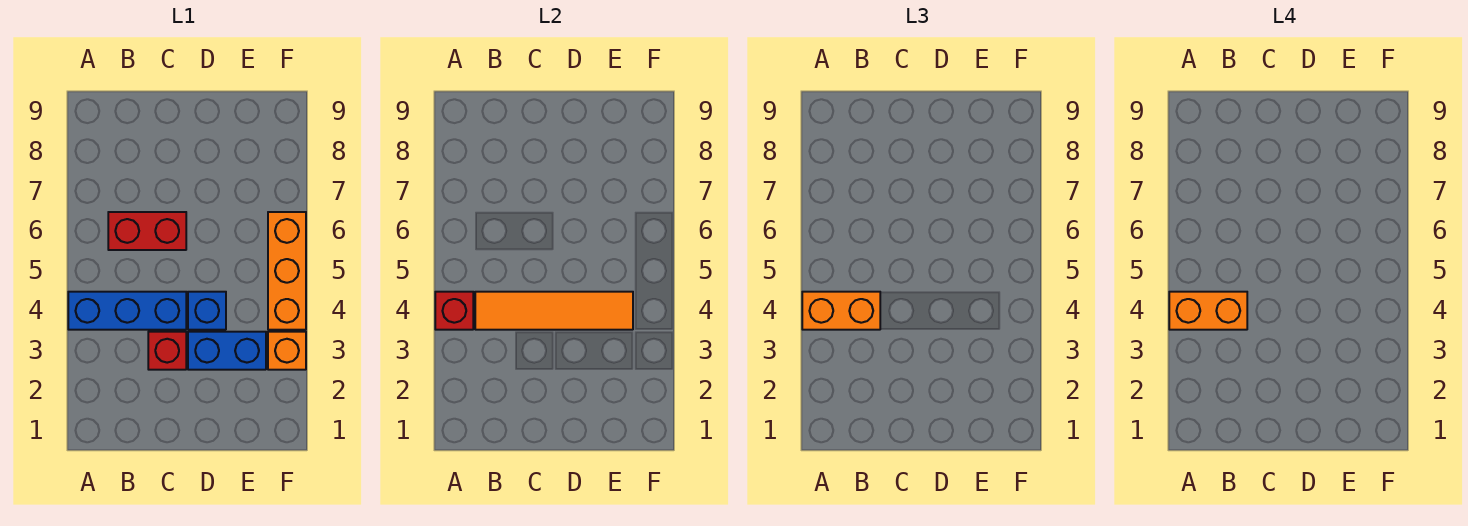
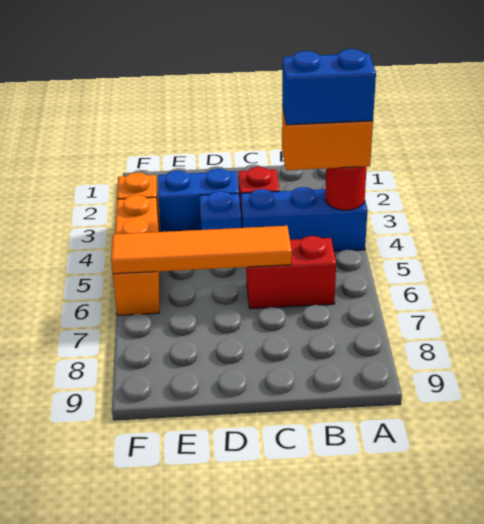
red 1x1 brick [435,292,473,330] -> red 1x1 round brick [325,166,367,210]
orange 1x2 brick [1169,292,1247,330] -> blue 1x2 brick [282,49,376,125]
orange 1x4 tile [475,292,633,330] -> orange 1x4 tile moved to [111,226,292,274]

